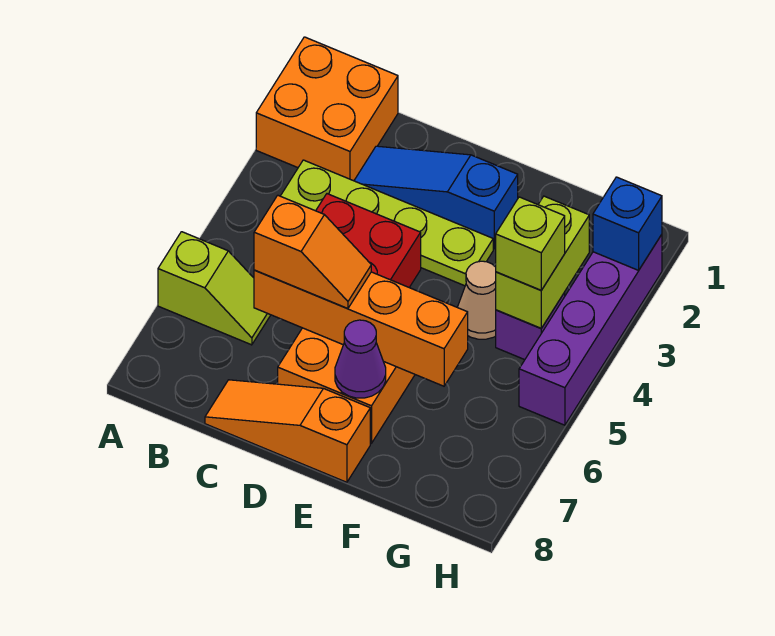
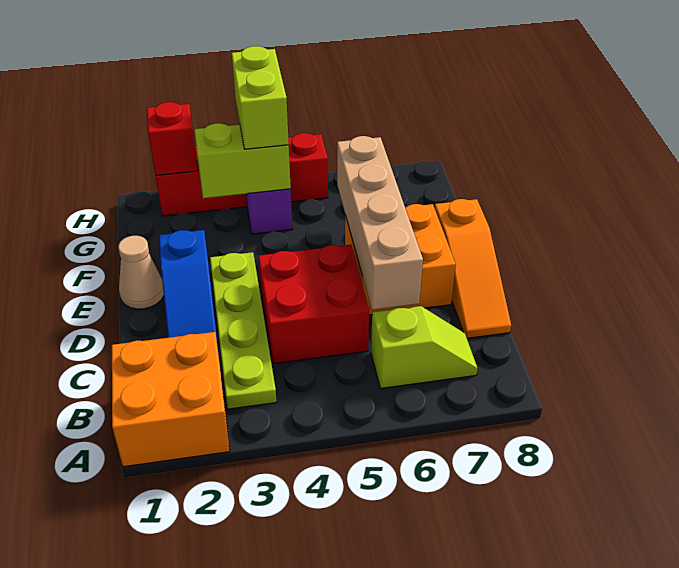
lime 1x2 slope [158,232,270,345] -> lime 1x2 slope turned to [371,306,478,388]
orange 1x4 brick [254,270,468,386] -> tan 1x4 brick [337,136,423,310]
orange 1x2 slope [254,195,371,308] -> none
purple 1x1 cone [335,320,386,398] -> none
tan 1x1 cone [457,261,496,339] -> tan 1x1 cone moved to [118,236,164,309]
lime 1x1 brick [496,197,565,290] -> lime 1x2 brick [232,46,289,149]
purple 1x4 brick [519,235,662,425] -> red 1x4 brick [156,133,328,216]
blue 1x1 brick [593,177,662,270] -> red 1x1 brick [147,102,198,176]

